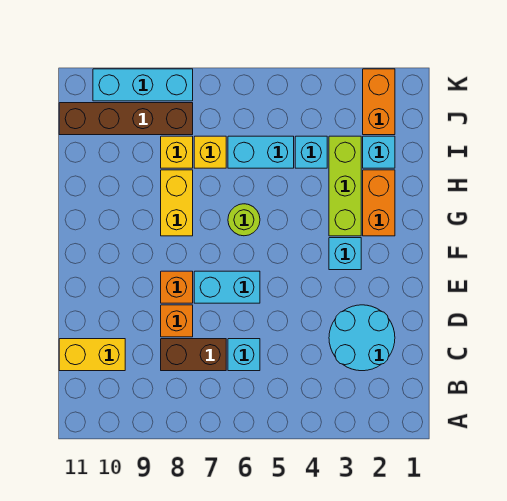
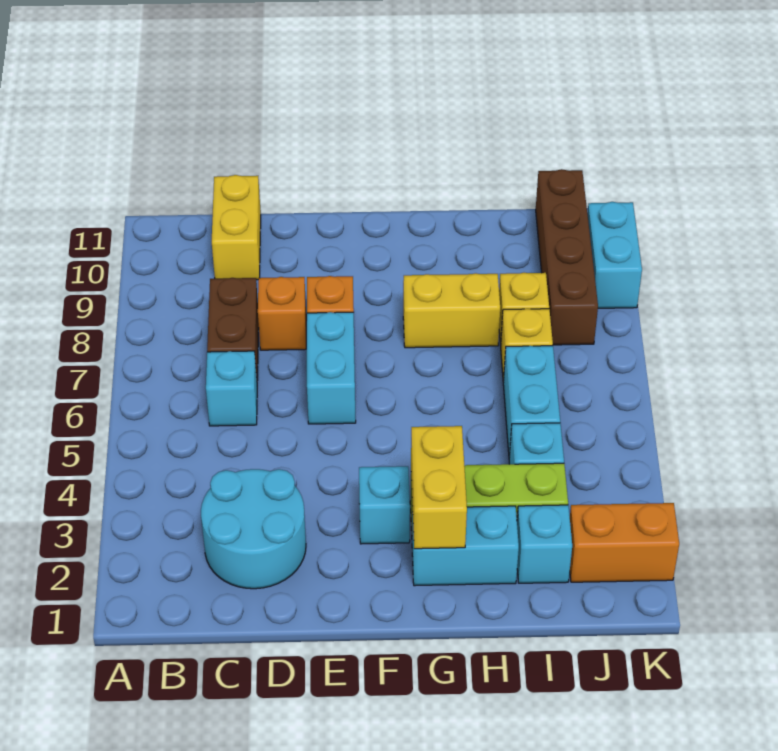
orange 1x2 brick [363,170,395,236] -> cyan 1x2 brick [412,506,519,586]
none -> yellow 1x2 brick [411,426,467,549]
lime 1x1 round brick [228,204,260,236] -> none
cyan 1x3 brick [93,69,193,101] -> cyan 1x2 brick [587,202,642,308]

